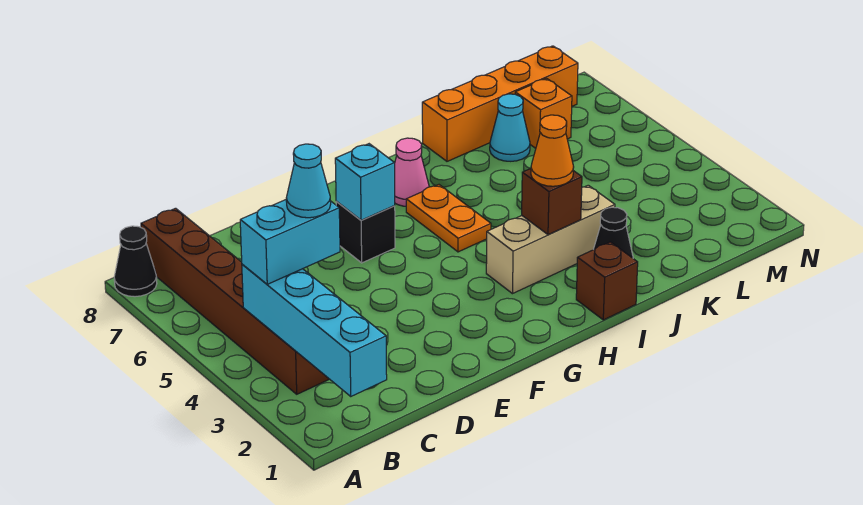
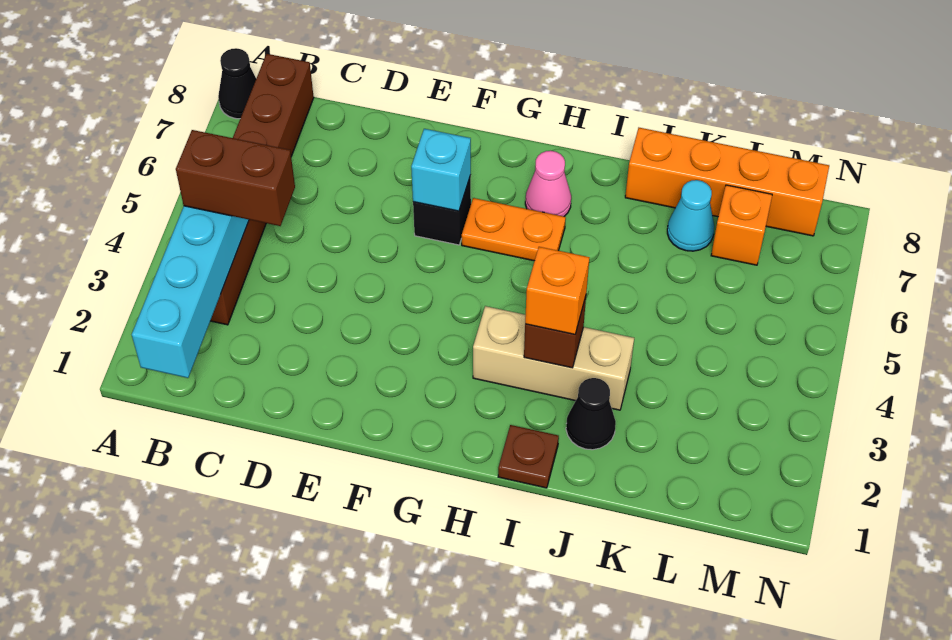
cyan 1x2 brick [240,200,340,284] -> brown 1x2 brick [176,130,295,226]
cyan 1x1 cone [286,144,331,218] -> none
orange 1x2 plate [406,185,491,252] -> orange 1x2 plate turned to [462,198,566,261]
brown 1x1 brick [576,242,638,320] -> brown 1x1 plate [498,425,559,488]
orange 1x1 cone [531,115,574,186] -> orange 1x1 brick [525,247,590,334]

